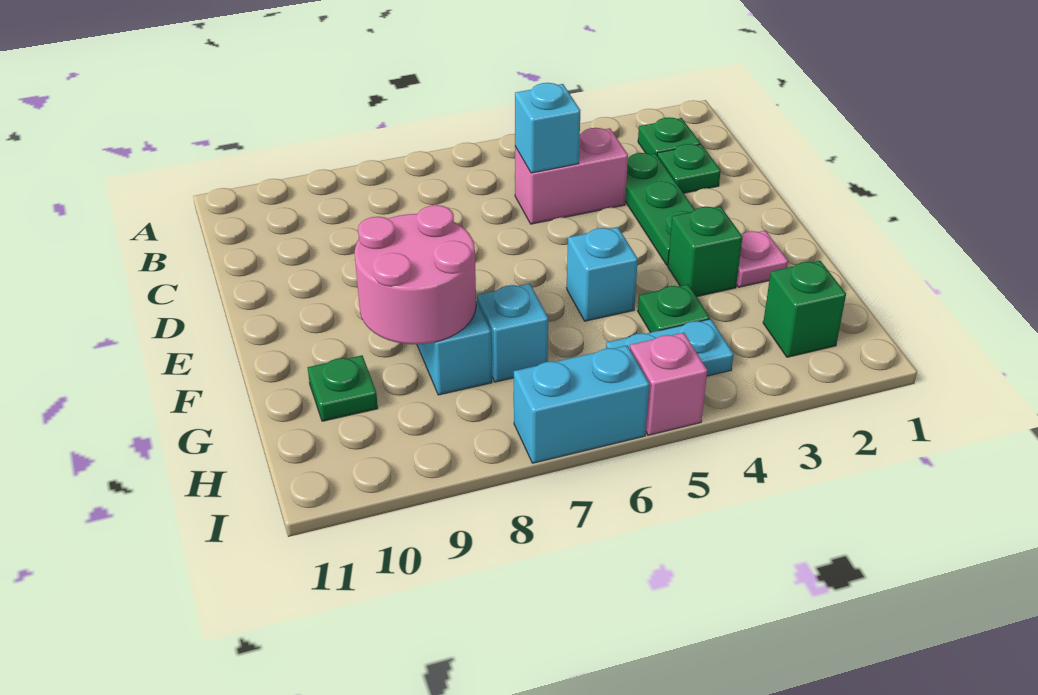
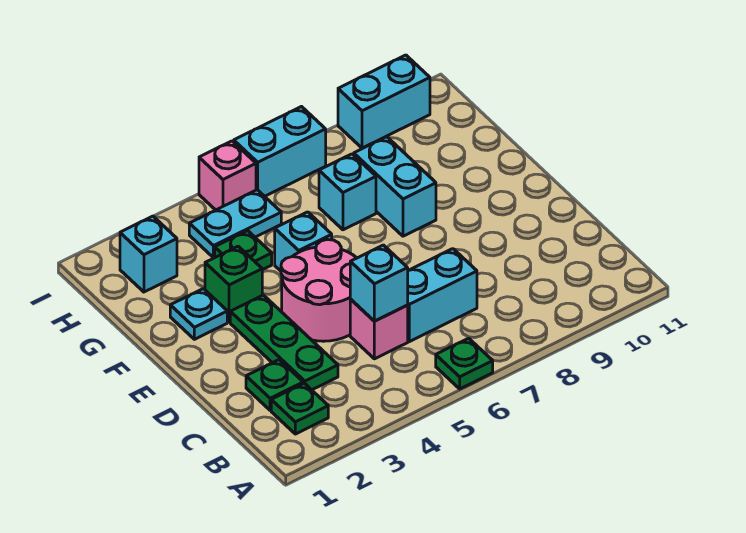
pink 1x2 brick [515,128,628,224] -> pink 1x1 brick [350,299,408,359]
none -> cyan 1x2 brick [408,249,477,342]
pink 1x1 plate [736,231,788,287] -> cyan 1x1 plate [170,289,227,339]
pink 2x2 round brick [355,205,476,344] -> pink 2x2 round brick moved to [281,240,356,341]
green 1x1 plate [308,355,378,421] -> green 1x1 plate moved to [436,338,493,389]
green 1x1 brick [763,261,846,357] -> cyan 1x1 brick [120,216,177,292]
none -> cyan 1x2 brick [338,55,430,148]

